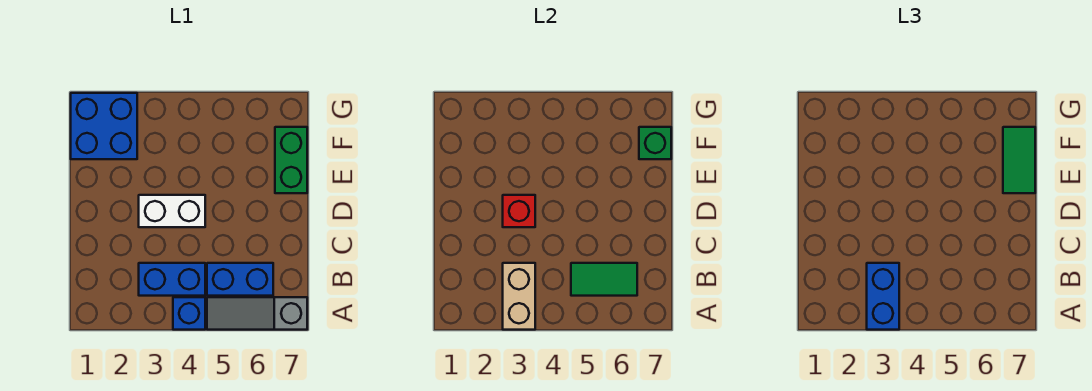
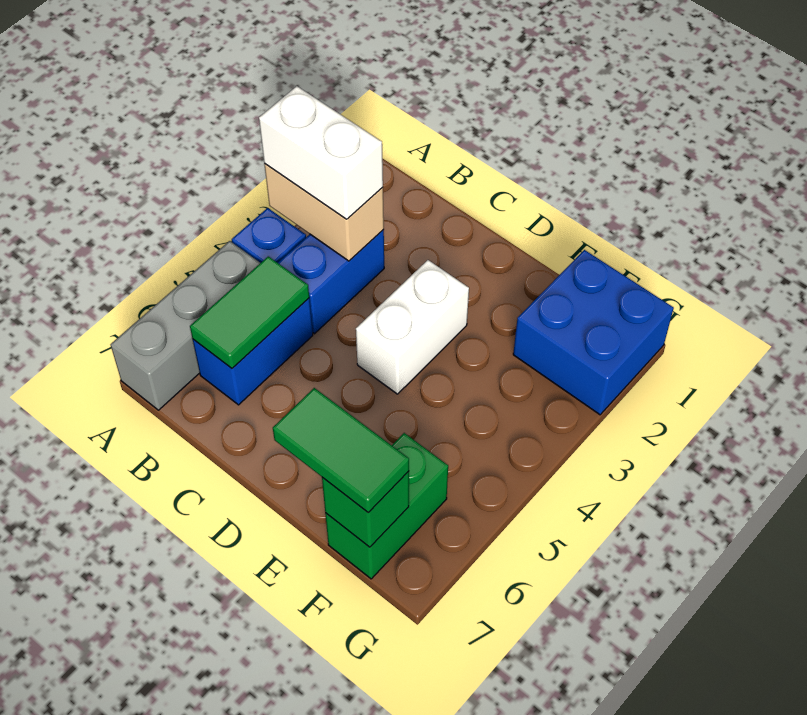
blue 1x2 brick [867,263,899,330] -> white 1x2 brick [259,86,383,219]
grey 1x3 slope [207,297,307,330] -> grey 1x3 brick [111,241,260,410]
red 1x1 brick [503,195,535,227] -> none
green 1x2 brick [275,127,307,193] -> green 1x2 brick turned to [325,433,448,579]

